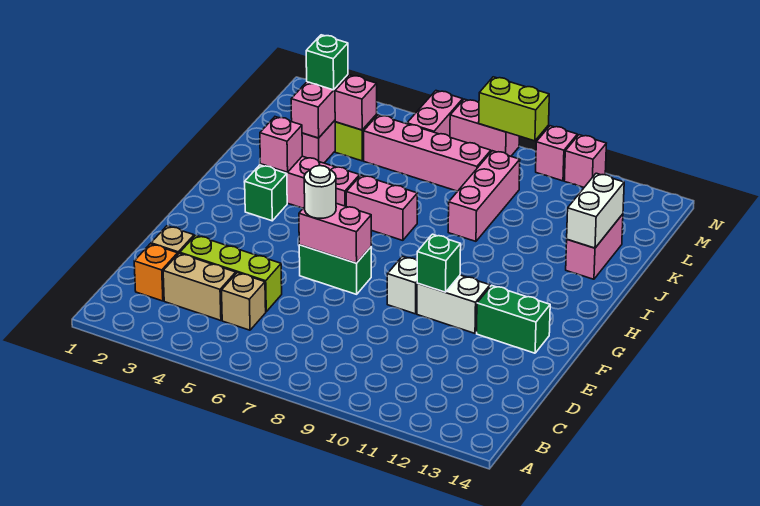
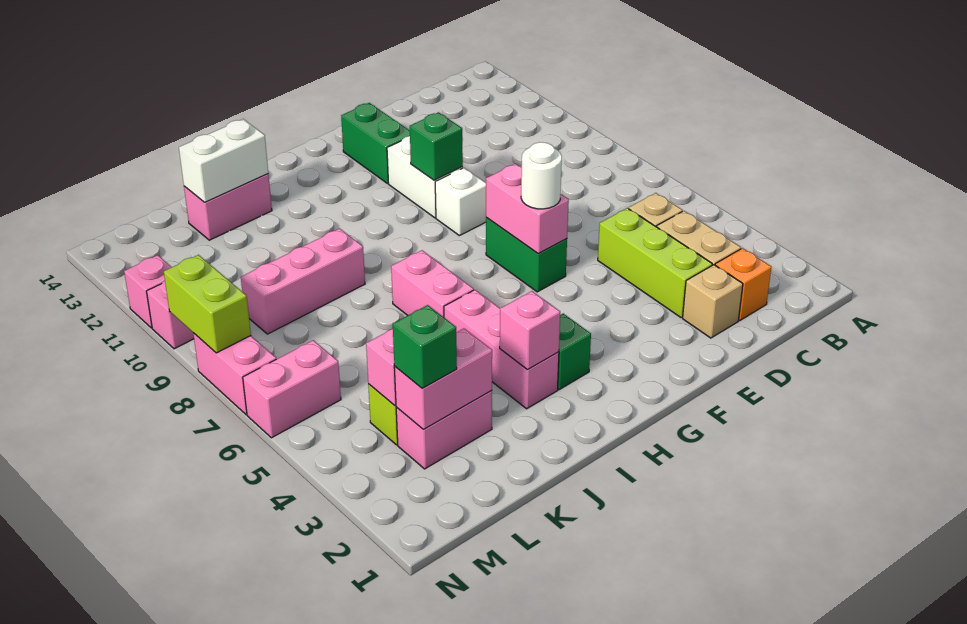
pink 1x4 brick [364,115,491,191] -> none

